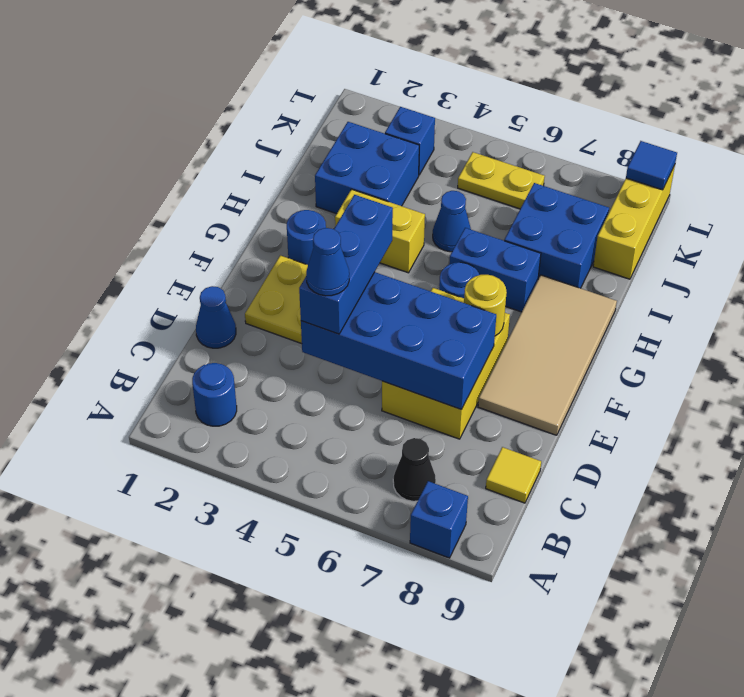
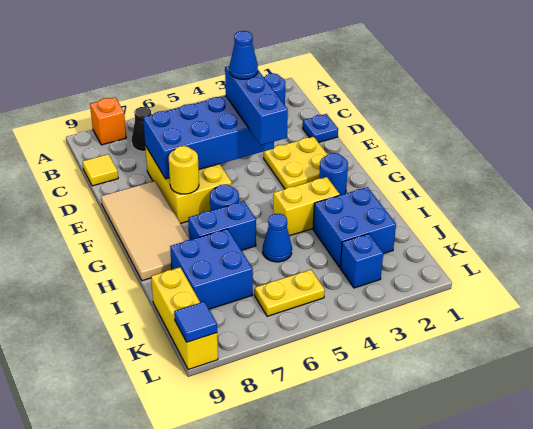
blue 1x1 brick [410,481,468,558] -> orange 1x1 brick [90,97,126,145]
blue 1x1 cone [196,286,236,348] -> blue 1x1 plate [303,114,338,143]

